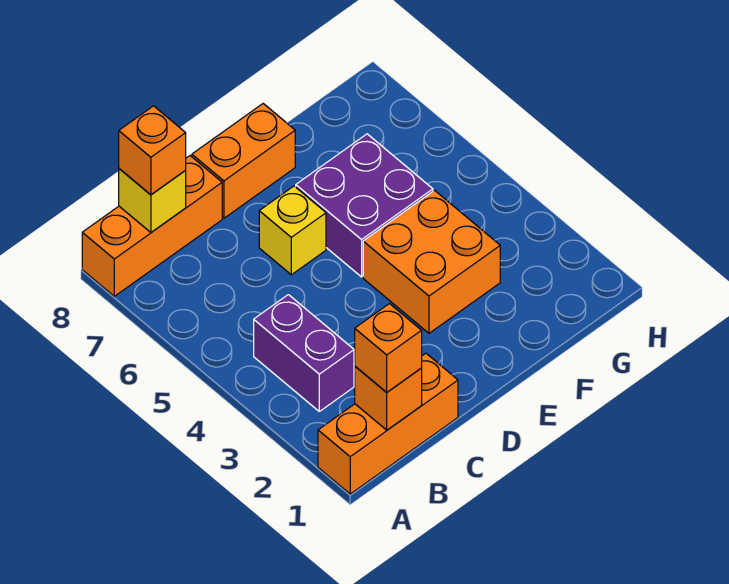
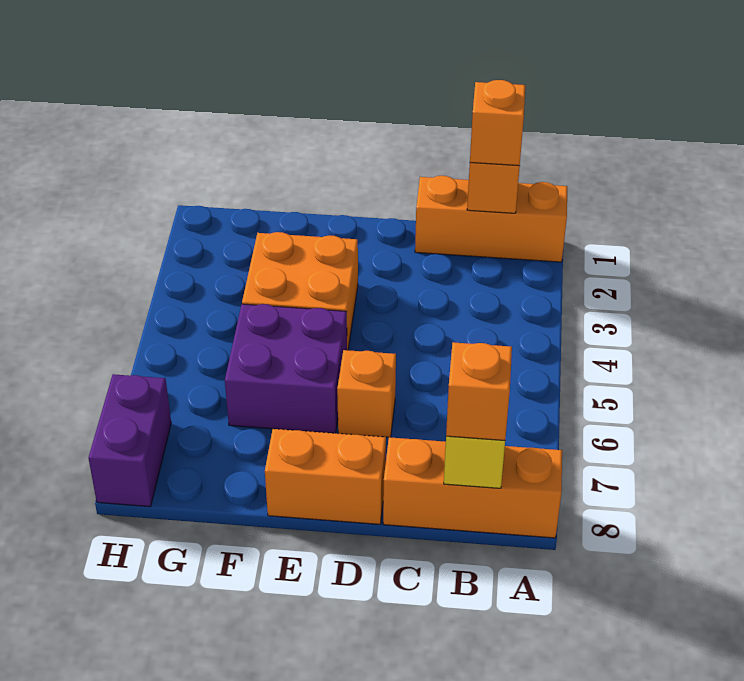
purple 1x2 brick [254,295,354,411] -> purple 1x2 brick moved to [89,374,171,507]
yellow 1x1 brick [259,186,326,275] -> orange 1x1 brick [337,350,396,437]

